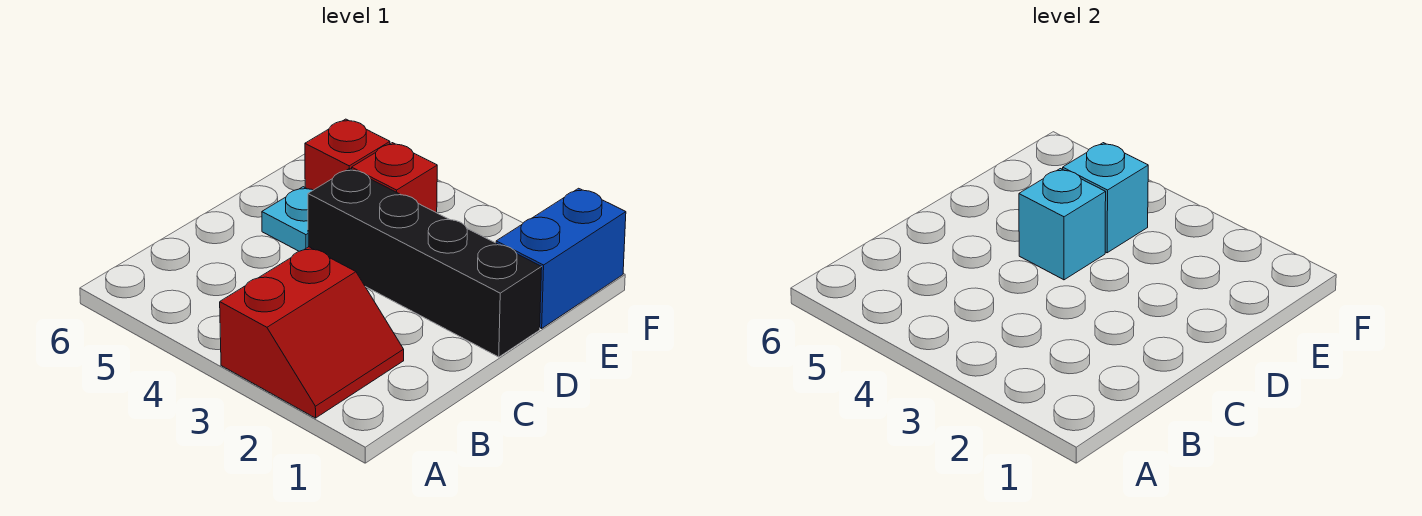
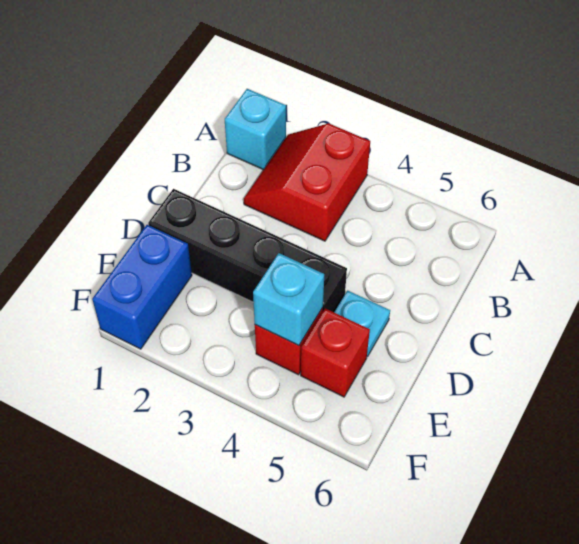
cyan 1x1 brick [1019,169,1106,280] -> cyan 1x1 brick moved to [225,89,286,170]

